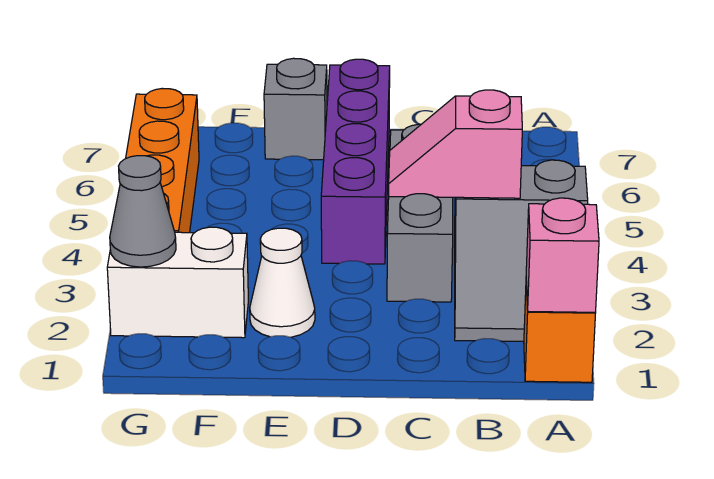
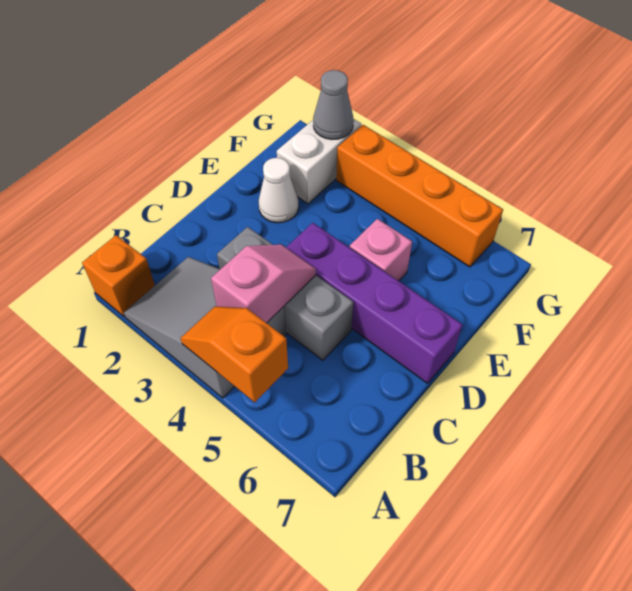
pink 1x1 brick [526,198,599,312] -> pink 1x1 brick moved to [350,219,412,281]
none -> orange 1x2 slope [180,306,288,402]
grey 1x1 brick [264,58,327,160] -> none

